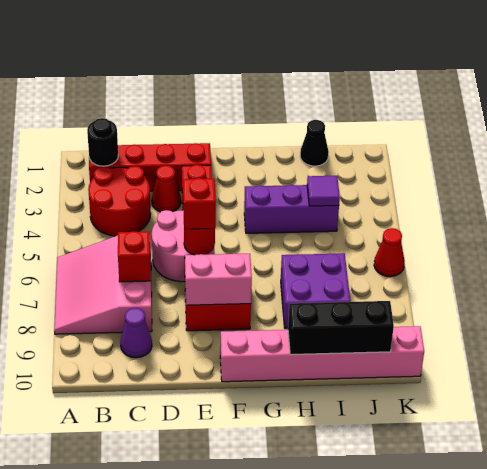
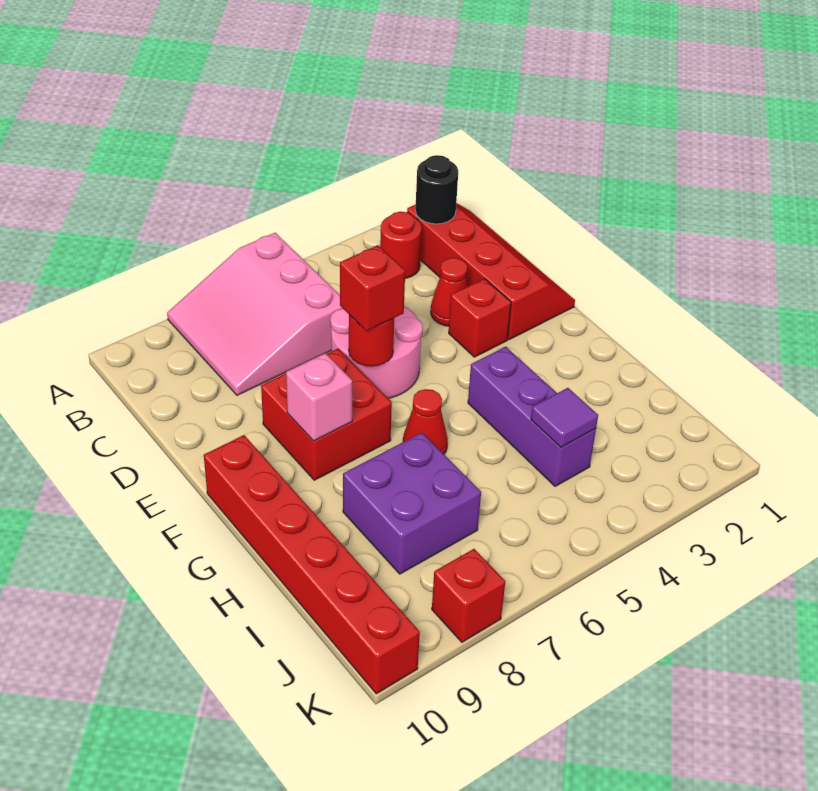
pink 3x3 slope [54,236,152,334] -> pink 3x3 slope turned to [167,233,343,395]
red 2x2 round brick [88,166,151,236] -> red 1x1 round brick [380,212,422,278]
red 1x1 brick [118,231,151,282] -> red 1x1 brick moved to [432,549,505,642]
purple 1x1 cone [120,308,152,358] -> none
pink 1x2 brick [185,254,252,305] -> pink 1x1 brick [286,353,352,441]
pink 1x6 brick [220,326,424,382] -> red 1x6 brick [204,435,420,694]
black 1x3 brick [288,301,394,355] -> none
black 1x1 cone [300,120,329,166] -> none
red 1x1 cone [374,228,404,277] -> red 1x1 cone moved to [403,389,448,454]

